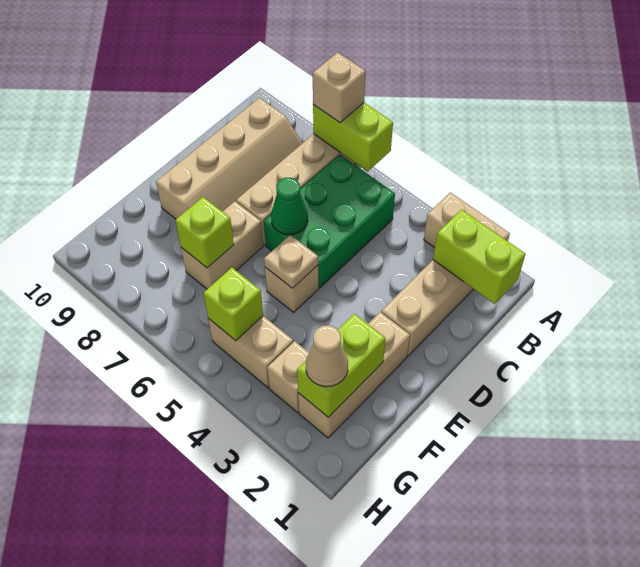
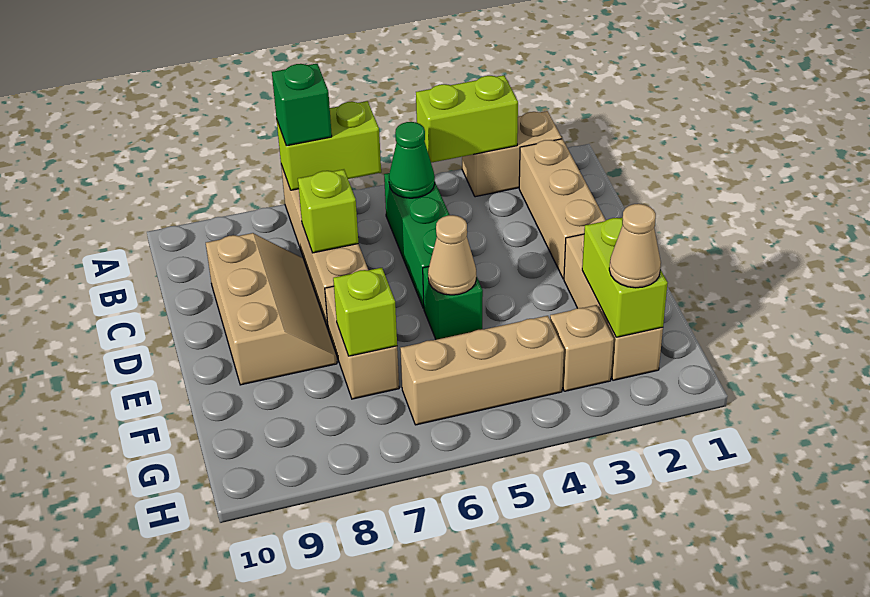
tan 1x1 brick [313,52,366,123] -> green 1x1 brick [272,64,332,146]
lime 1x2 brick [433,209,525,304] -> lime 1x2 brick moved to [416,75,518,163]
green 2x3 brick [264,154,395,288] -> green 1x3 brick [384,173,449,309]
tan 2x4 slope [156,98,302,219] -> tan 2x3 slope [206,233,337,385]
green 1x1 cone [271,178,308,235] -> green 1x1 cone moved to [389,122,435,198]
tan 1x1 brick [265,265,319,312] -> green 1x1 brick [423,267,483,340]
tan 1x1 plate [264,235,318,288] -> tan 1x1 cone [428,215,476,295]
tan 1x2 brick [208,316,293,388] -> tan 1x3 brick [400,316,564,425]
lime 1x1 brick [204,268,263,341] -> lime 1x1 brick moved to [298,169,359,253]

